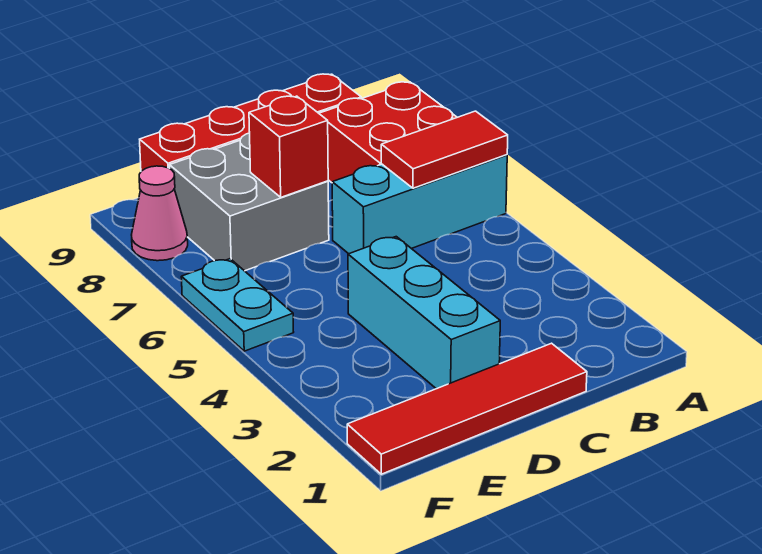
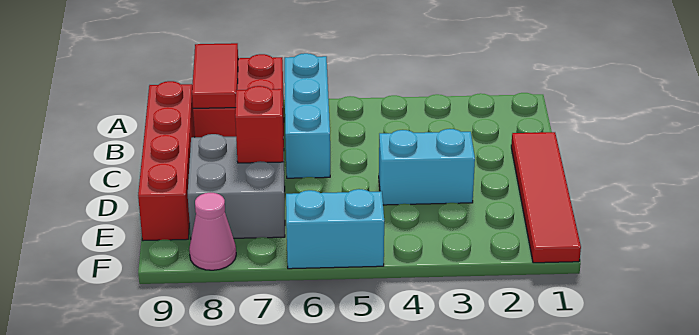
red 1x2 tile [381,111,508,188] -> red 1x2 tile moved to [192,43,238,108]
cyan 1x3 brick [348,237,500,389] -> cyan 1x2 brick [379,129,475,205]
cyan 1x2 plate [181,259,294,351] -> cyan 1x2 brick [286,189,384,269]

